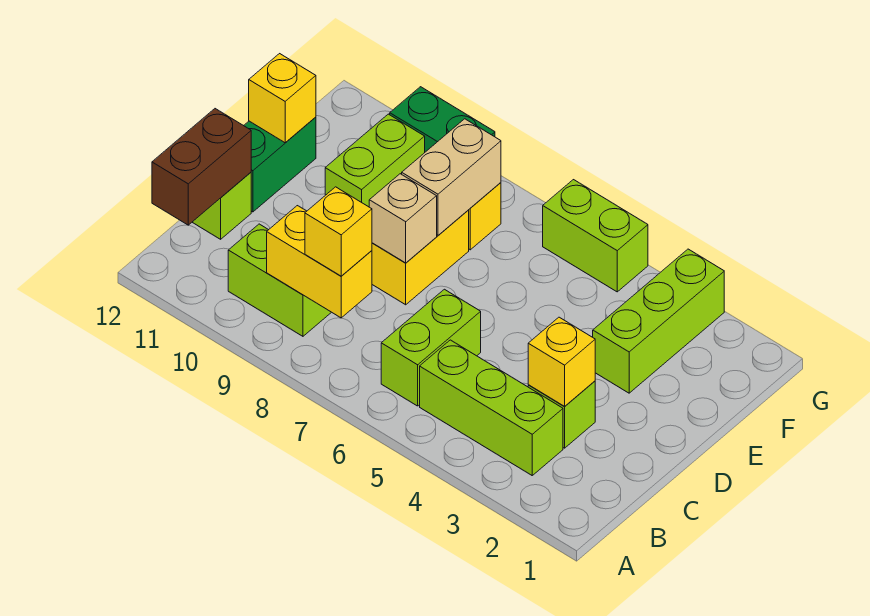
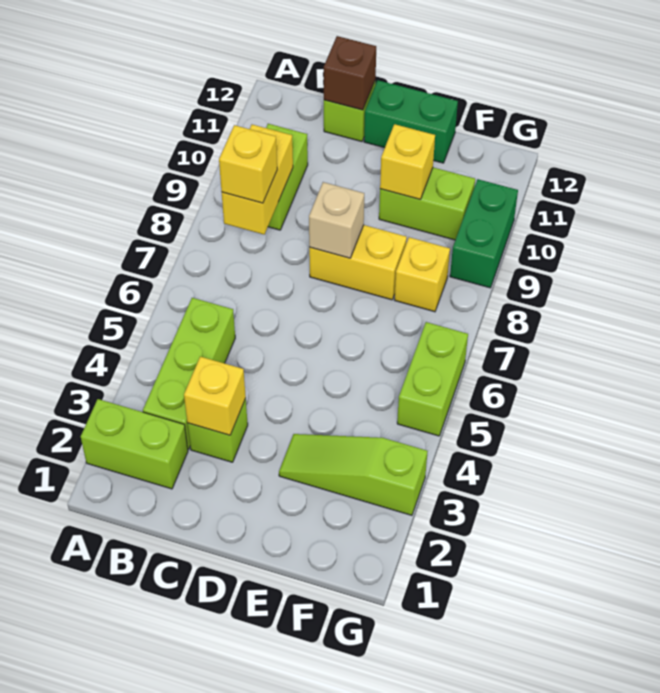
lime 1x2 brick [381,289,481,406] -> lime 1x2 brick moved to [81,399,188,489]
brown 1x2 brick [152,109,251,225] -> brown 1x1 brick [324,36,376,110]
lime 1x3 brick [593,249,724,393] -> lime 1x3 slope [279,434,428,515]
tan 1x2 brick [402,119,501,235] -> none
yellow 1x1 brick [249,54,316,143] -> yellow 1x1 brick moved to [380,124,435,199]

